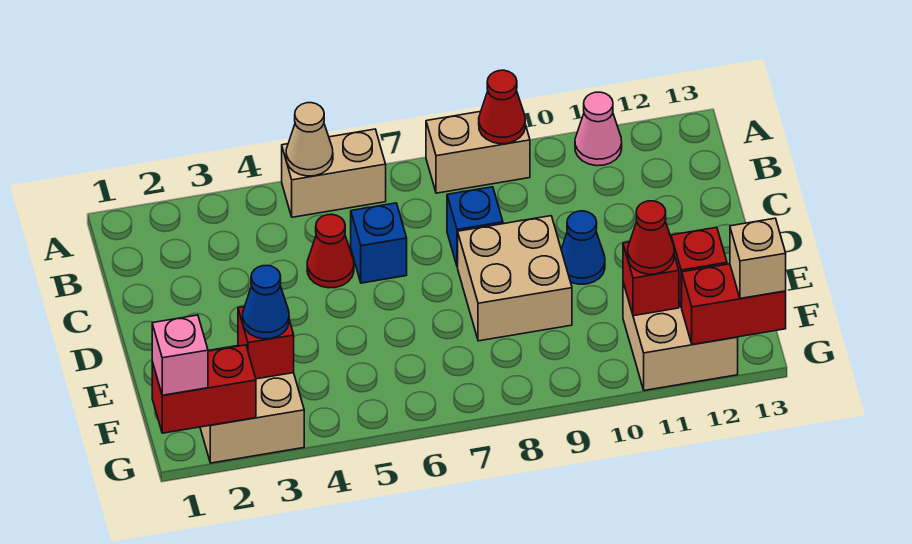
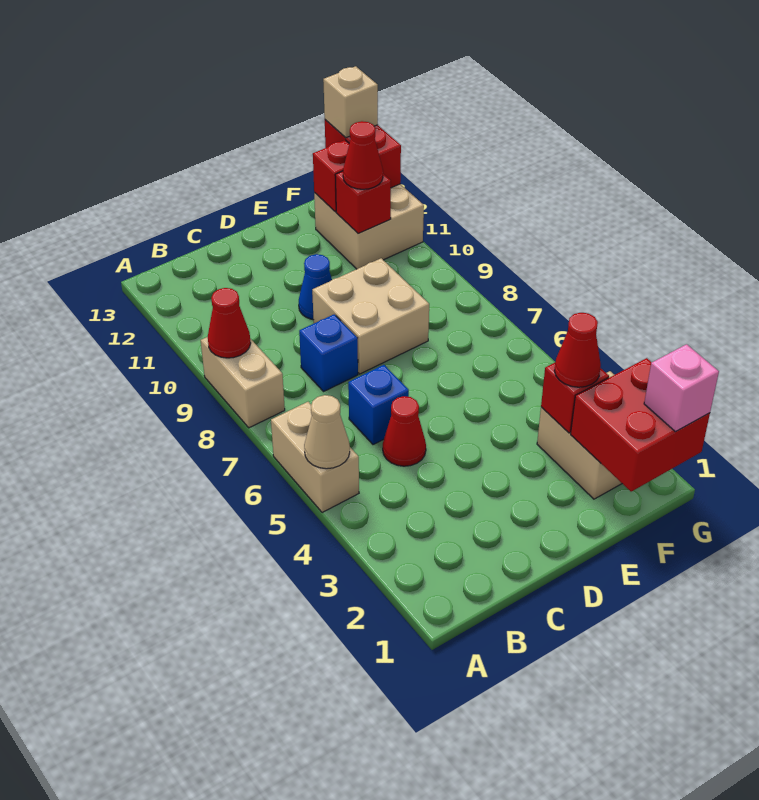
pink 1x1 cone [575,92,622,166] -> none
blue 1x1 cone [243,265,289,339] -> red 1x1 cone [554,313,601,387]
red 1x2 brick [152,345,256,433] -> red 2x2 brick [571,358,710,492]

